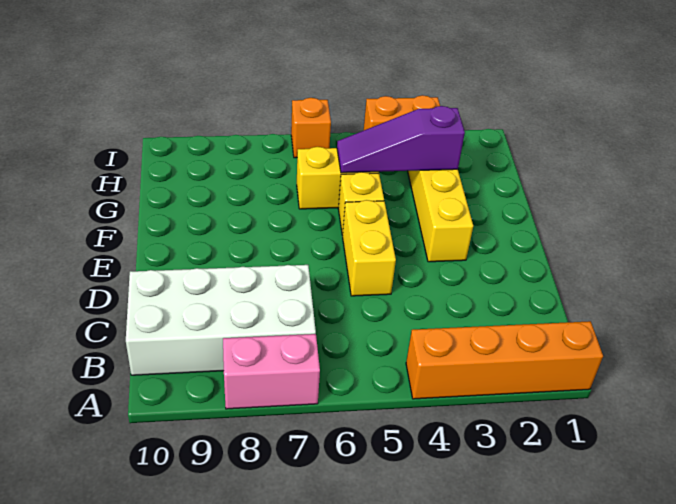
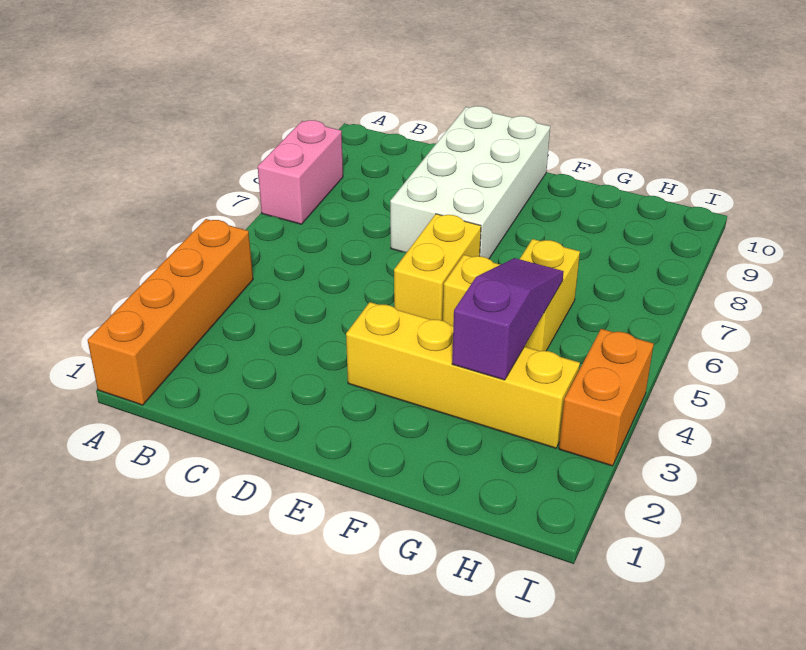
white 2x4 brick [126,265,316,375] -> white 2x4 brick moved to [390,106,550,259]
yellow 1x2 brick [343,200,396,296] -> yellow 1x2 brick turned to [394,214,481,321]
orange 1x1 brick [291,98,331,158] -> none

